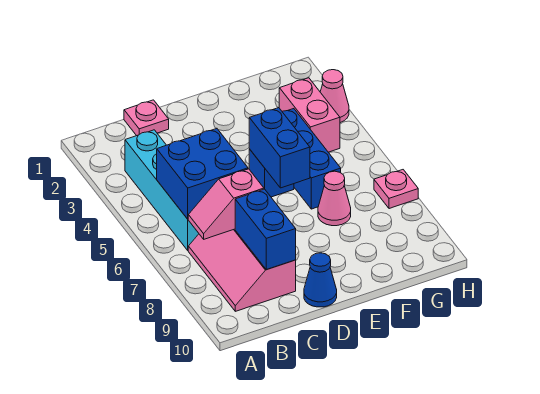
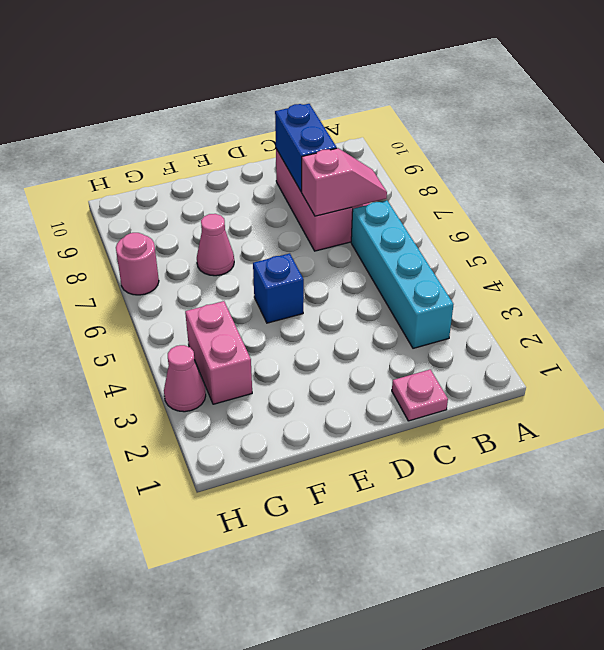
blue 2x2 brick [157,128,248,219] -> none
blue 1x1 cone [304,253,337,307] -> none
blue 1x2 brick [249,108,310,188] -> none
blue 1x3 brick [282,109,341,209] -> none
pink 1x1 plate [374,170,418,209] -> pink 1x1 round brick [116,233,159,295]

